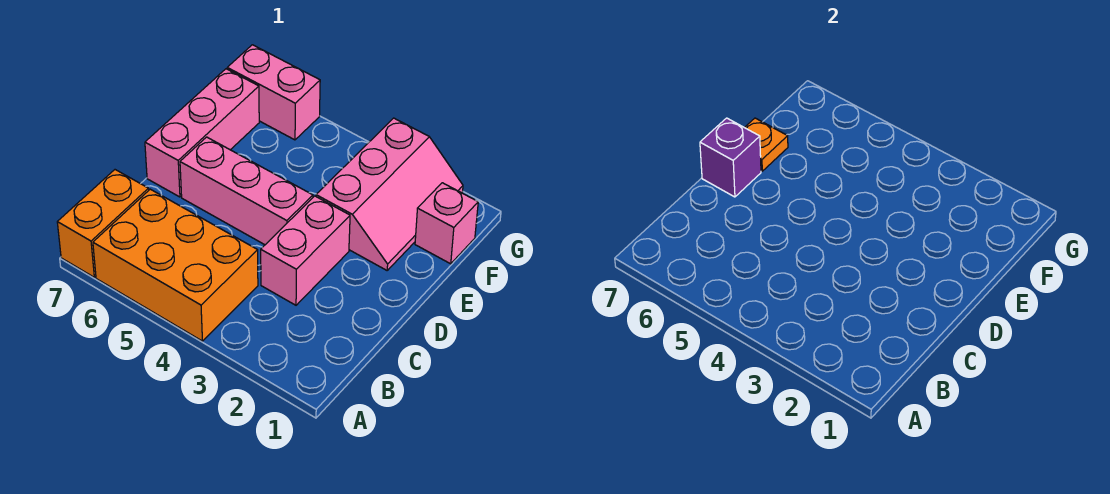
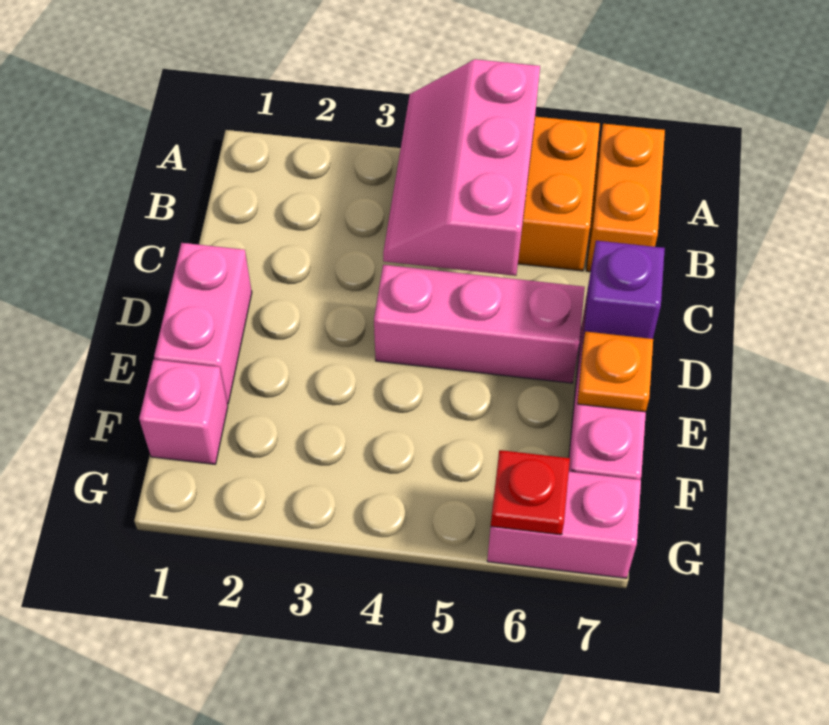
pink 1x2 brick [261,196,350,305] -> pink 1x2 brick moved to [154,243,252,404]
pink 2x3 slope [316,118,463,270] -> pink 2x3 slope moved to [383,59,540,276]
none -> red 1x1 plate [491,450,570,535]

